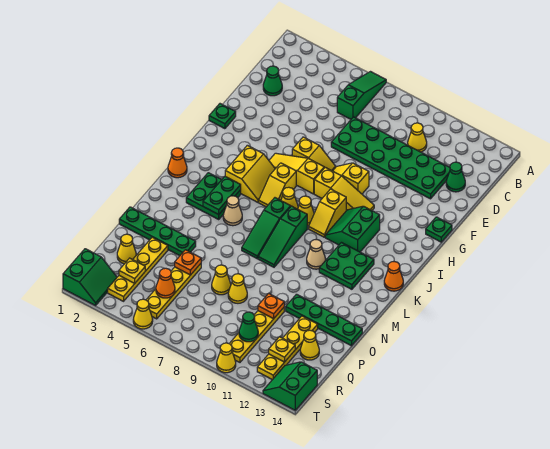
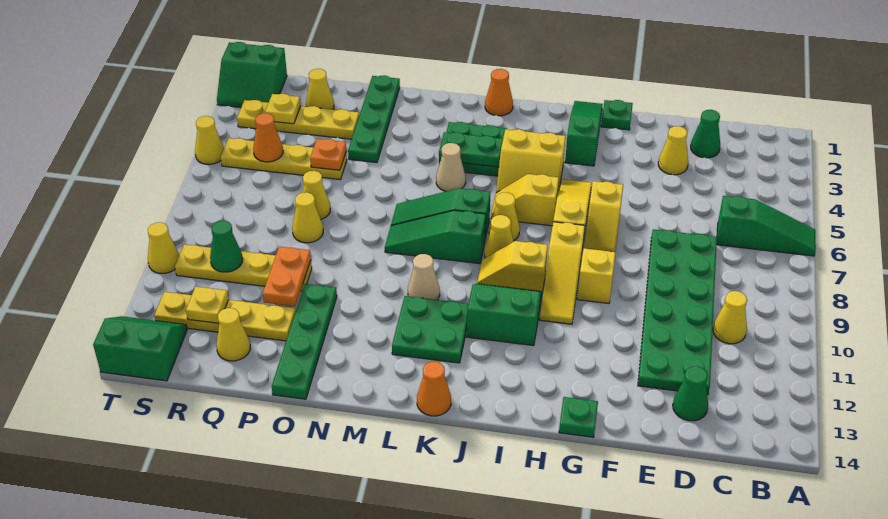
none -> yellow 1x1 cone [658,126,688,175]
none -> green 1x3 slope [565,101,603,166]
orange 1x1 plate [258,293,284,319] -> orange 1x2 plate [263,247,311,306]

